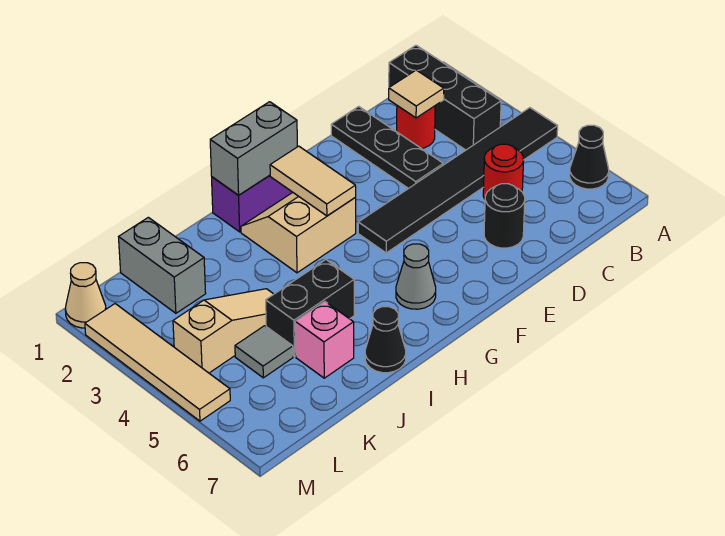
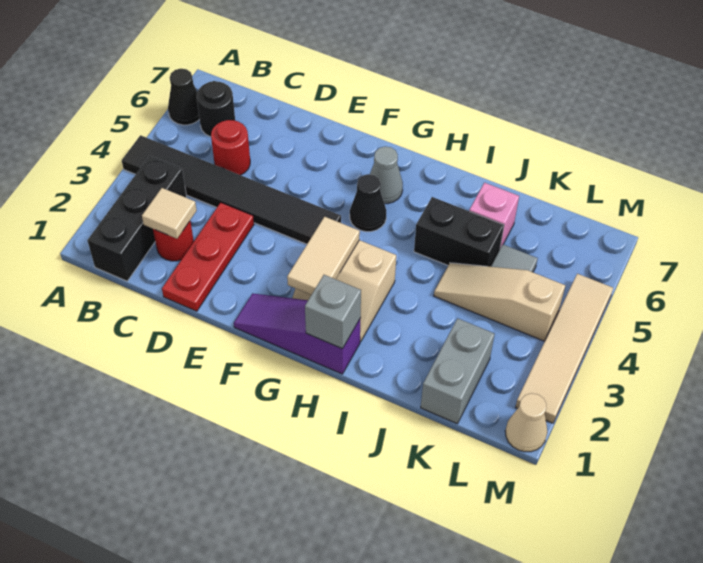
black 1x3 plate [331,107,443,189] -> red 1x3 plate [162,203,254,311]
black 1x1 round brick [484,184,525,248] -> black 1x1 round brick moved to [197,81,235,137]
grey 1x2 brick [210,102,297,195] -> grey 1x1 brick [305,275,361,349]
black 1x1 cone [365,307,406,373] -> black 1x1 cone moved to [350,174,386,232]

